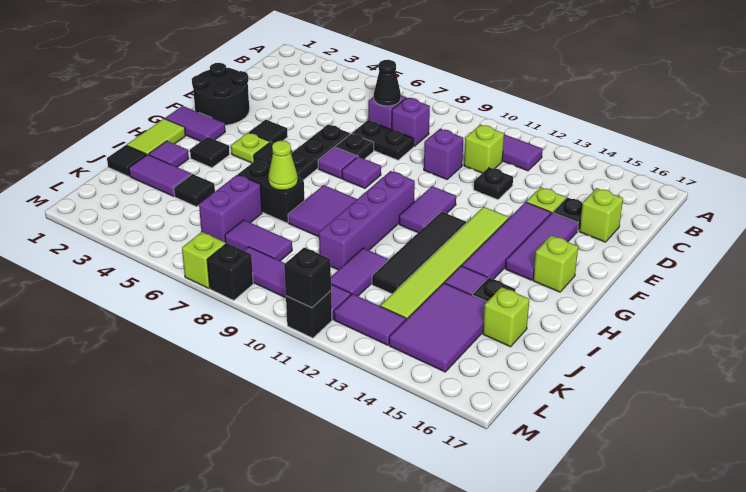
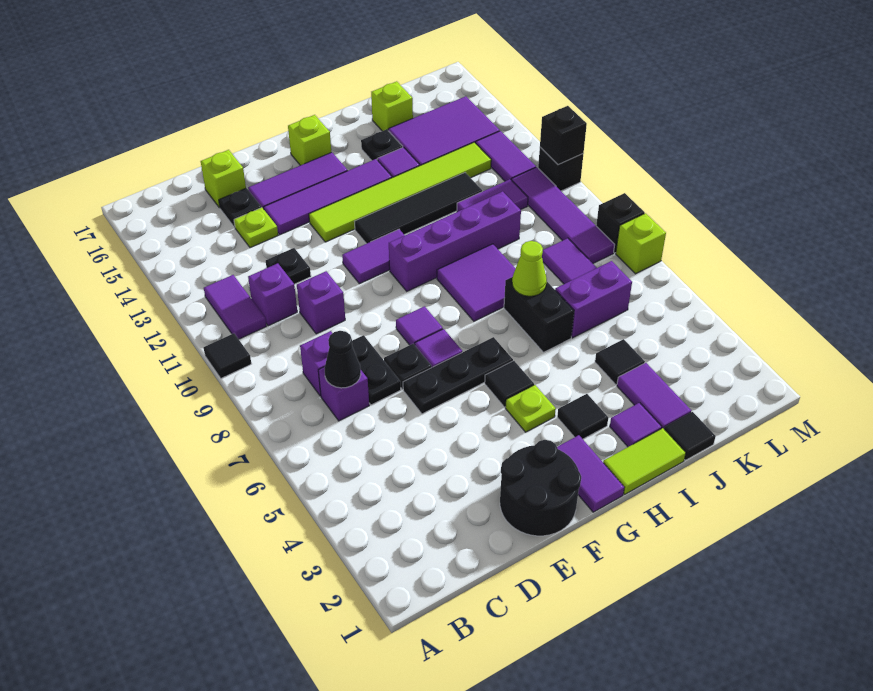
lime 1x1 brick [464,125,504,173] -> purple 1x1 brick [248,263,297,326]
black 1x1 tile [249,120,288,143] -> black 1x1 tile moved to [204,333,251,378]

